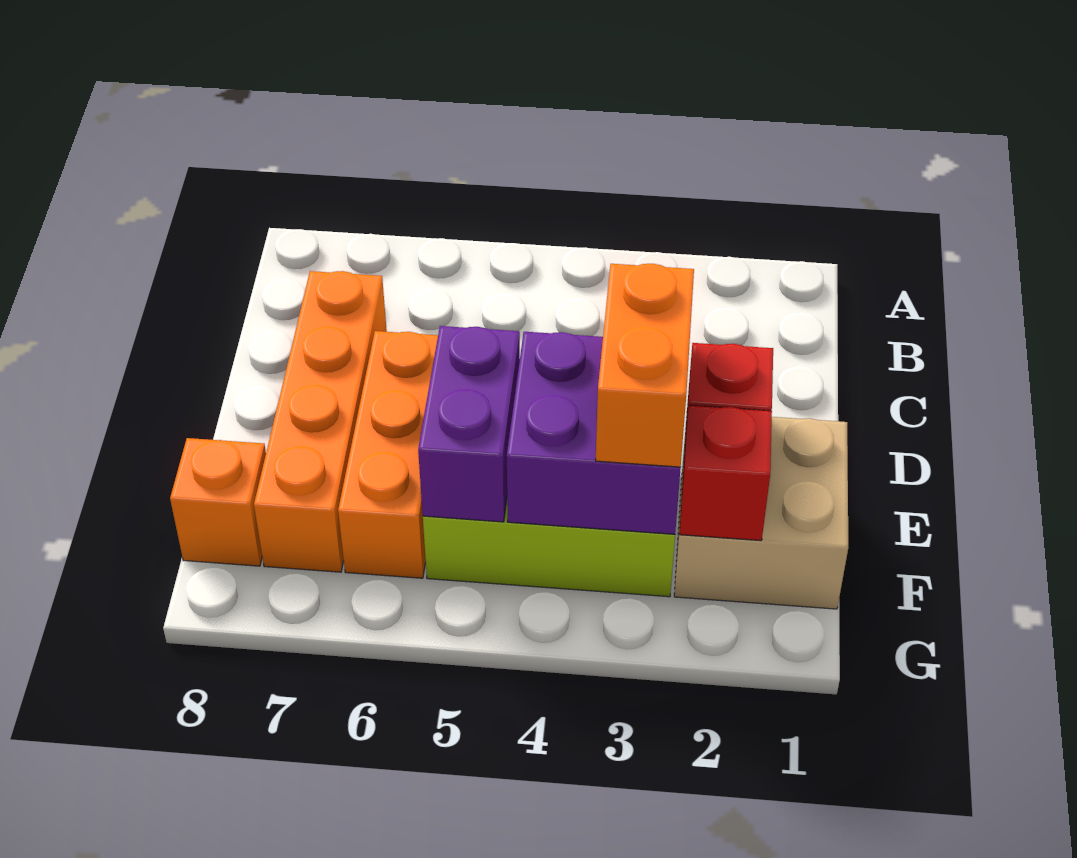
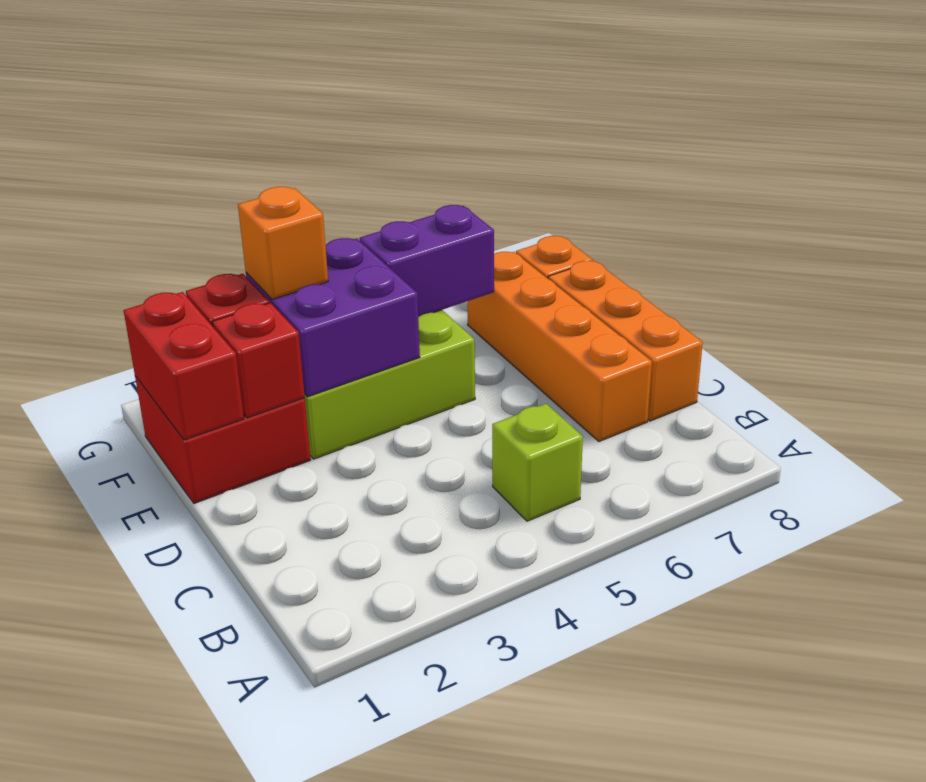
none -> lime 1x1 brick [492,404,583,521]
orange 1x3 brick [338,331,438,578] -> orange 1x3 brick moved to [548,261,703,421]
tan 2x2 brick [674,416,848,609] -> red 2x2 brick [135,376,311,503]
none -> red 1x2 brick [124,292,244,440]
orange 1x2 brick [596,264,694,467] -> orange 1x1 brick [238,187,328,299]
purple 1x2 brick [418,326,520,522] -> purple 1x2 brick turned to [360,205,494,317]

